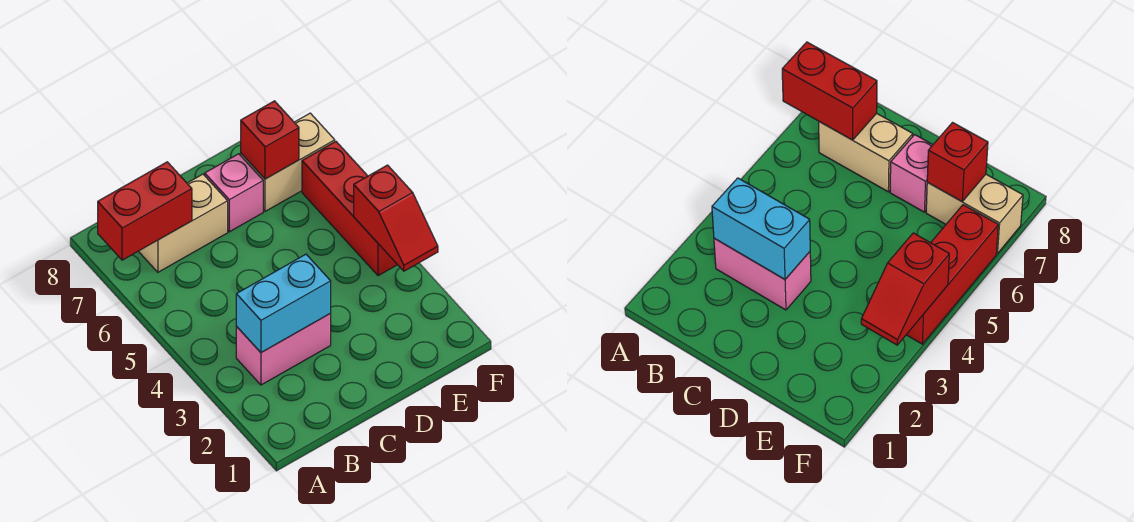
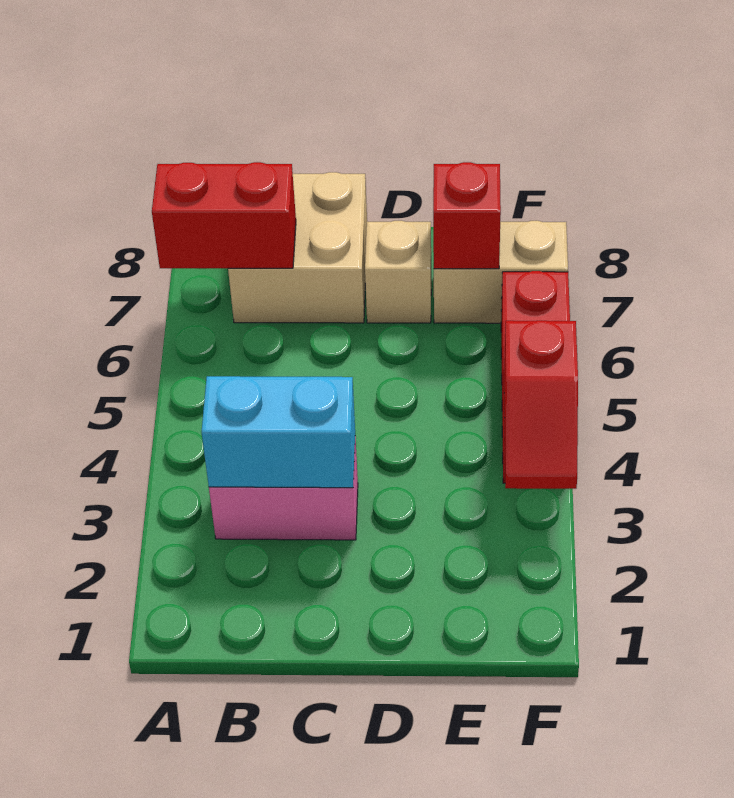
tan 1x2 brick [139,174,228,272] -> tan 2x2 brick [228,172,367,323]
pink 1x1 brick [205,154,263,232] -> tan 1x1 brick [365,221,431,323]

